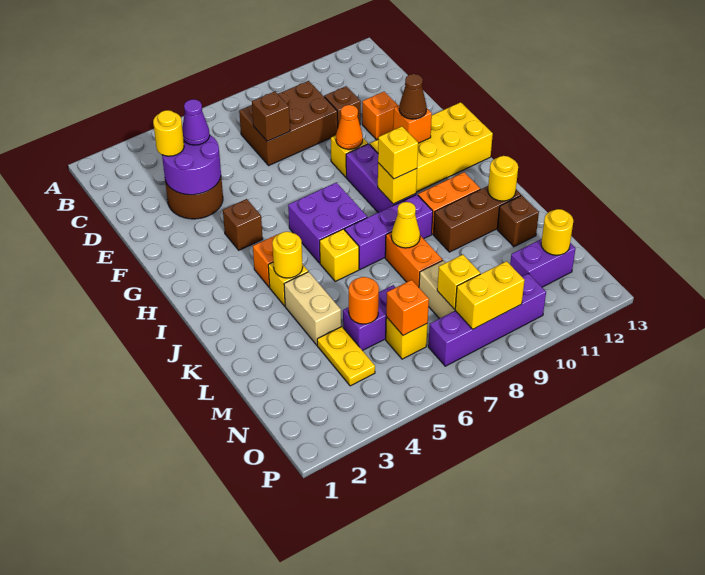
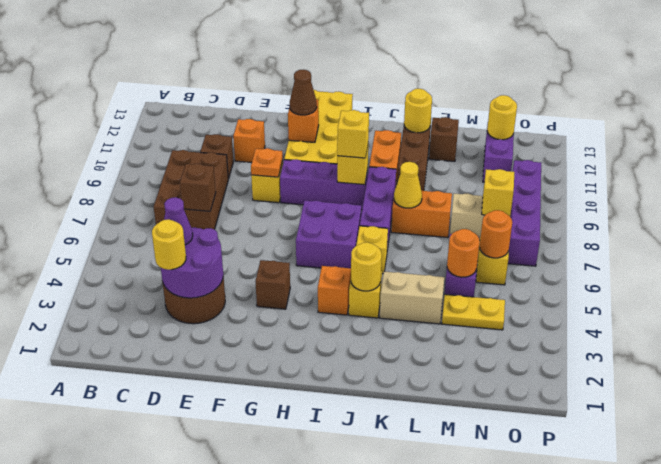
orange 1x1 cone [336,105,363,149] -> orange 1x1 plate [251,148,283,177]
orange 1x1 brick [386,280,429,335] -> orange 1x1 round brick [480,210,512,258]
yellow 1x2 brick [455,261,525,329] -> none

